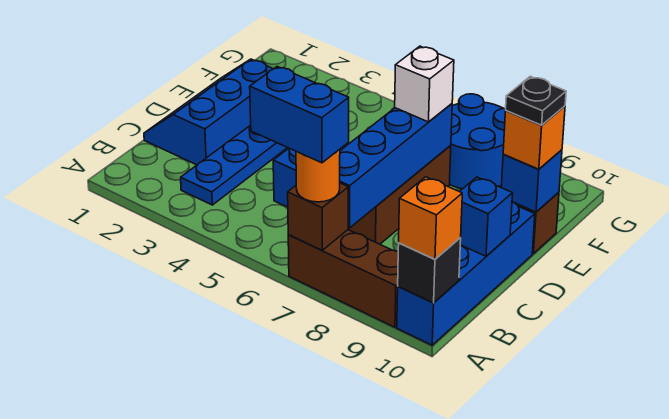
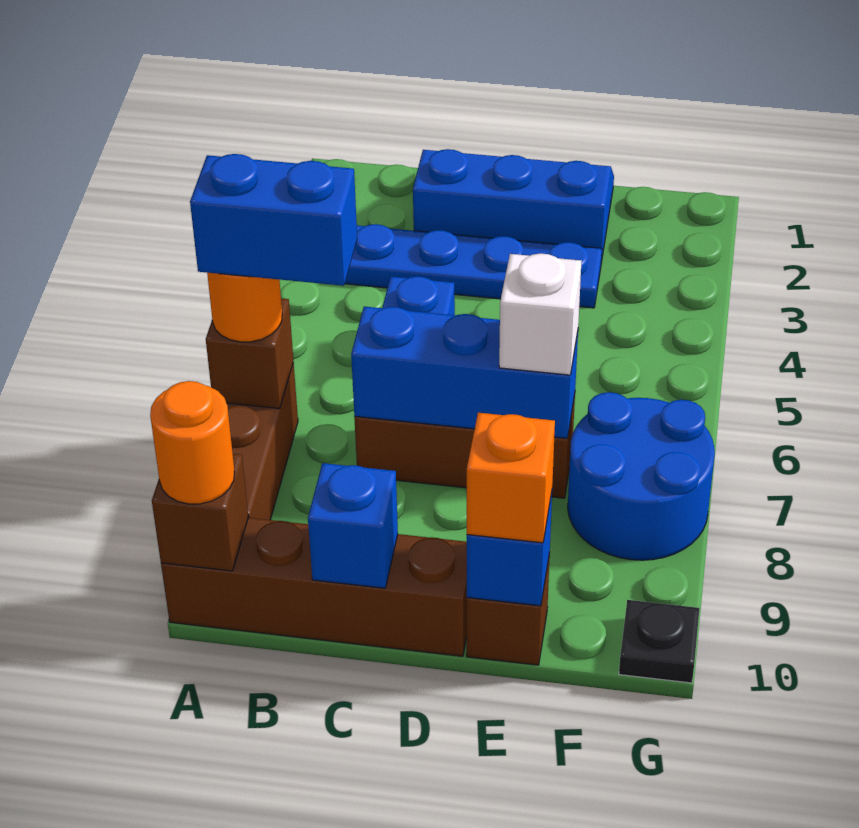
blue 1x2 brick [250,67,349,163] -> blue 1x2 brick turned to [190,154,357,286]
blue 1x4 brick [397,202,535,345] -> brown 1x4 brick [161,518,467,656]
black 1x1 brick [398,238,461,303] -> brown 1x1 brick [152,454,248,571]
orange 1x1 brick [399,177,462,259] -> orange 1x1 round brick [150,381,235,504]
blue 1x4 brick [340,104,452,228] -> blue 1x3 brick [351,307,578,439]
black 1x1 plate [506,76,566,125] -> black 1x1 plate moved to [619,600,700,683]

